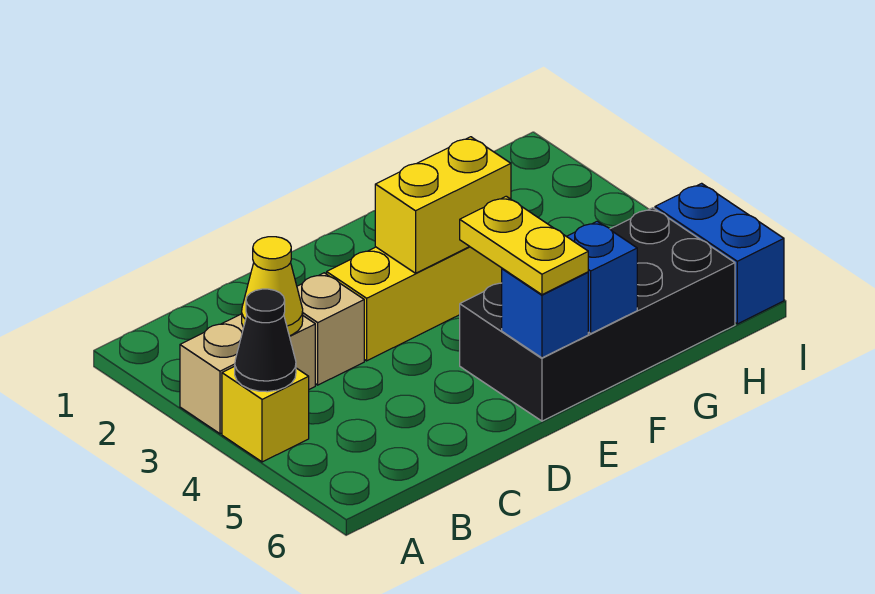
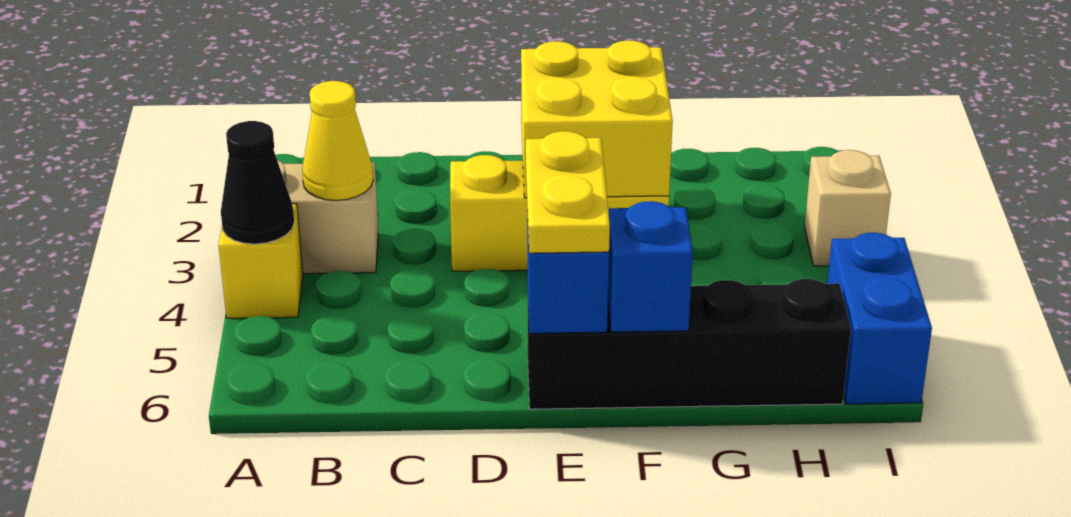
tan 1x1 brick [297,273,364,385] -> tan 1x1 brick moved to [805,150,891,266]
yellow 1x2 brick [375,137,511,273] -> yellow 2x2 brick [521,41,673,198]
black 2x4 brick [460,208,735,421] -> black 1x4 brick [528,279,851,409]

